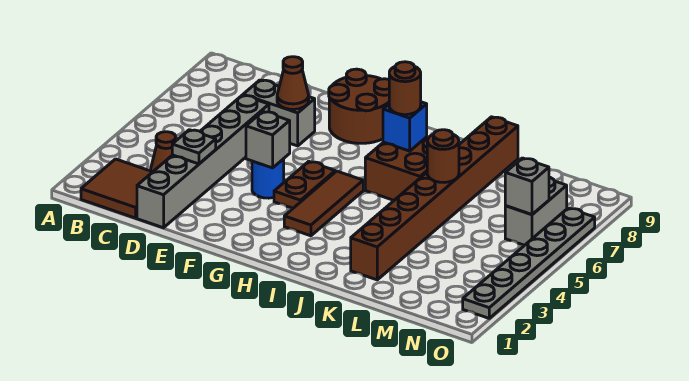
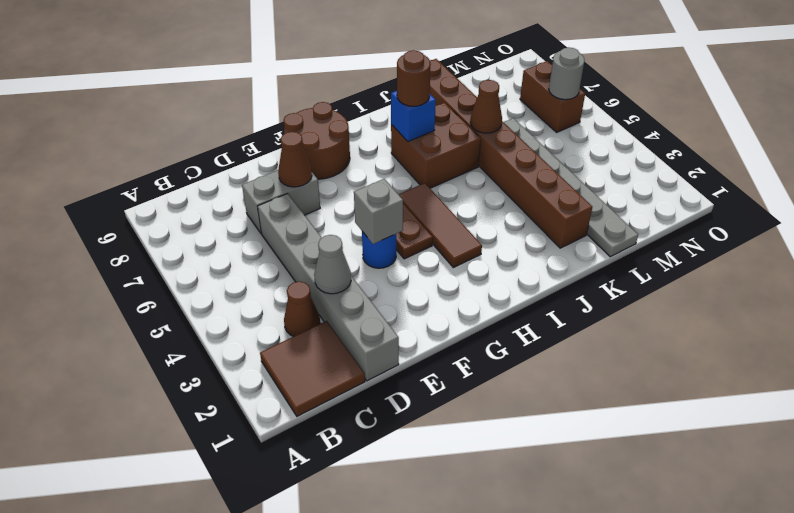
grey 1x1 plate [172,130,216,164] -> grey 1x1 cone [314,235,351,294]
brown 1x1 round brick [427,130,459,182] -> brown 1x1 cone [470,80,502,133]
grey 1x2 brick [505,177,567,245] -> brown 1x2 brick [520,61,585,132]
grey 1x1 brick [505,158,549,215] -> grey 1x1 round brick [549,47,585,100]
grey 1x6 plate [463,208,595,318] -> grey 1x6 plate moved to [504,118,638,257]

